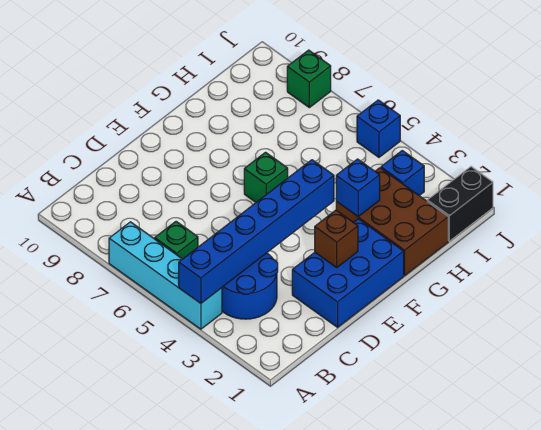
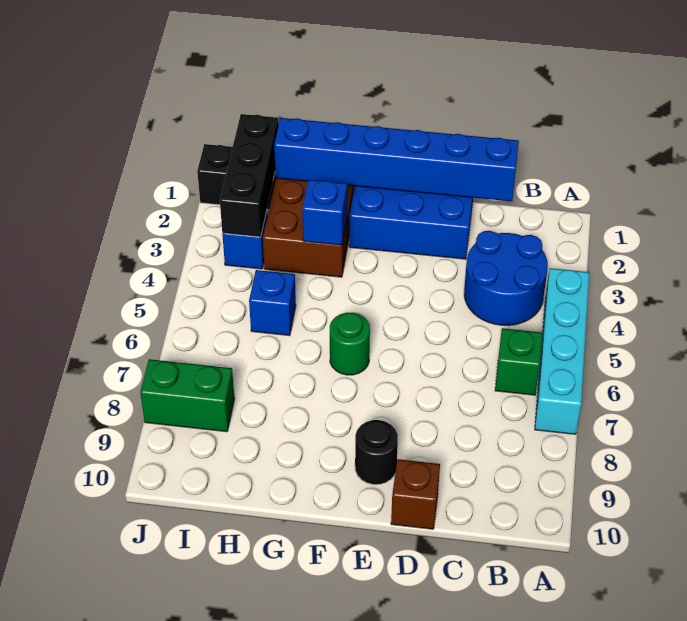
blue 1x6 brick [179,160,334,303] -> blue 1x6 brick moved to [274,118,519,201]
brown 1x1 brick [315,210,358,267] -> brown 1x1 brick moved to [391,459,440,529]
none -> black 1x1 round brick [355,420,398,485]
green 1x1 brick [244,152,288,202] -> green 1x1 round brick [330,313,370,375]
none -> black 1x3 brick [220,114,279,237]
blue 1x1 brick [357,100,400,157] -> blue 1x1 brick moved to [249,270,296,336]
green 1x1 brick [287,50,331,108] -> green 1x2 brick [140,359,235,432]

